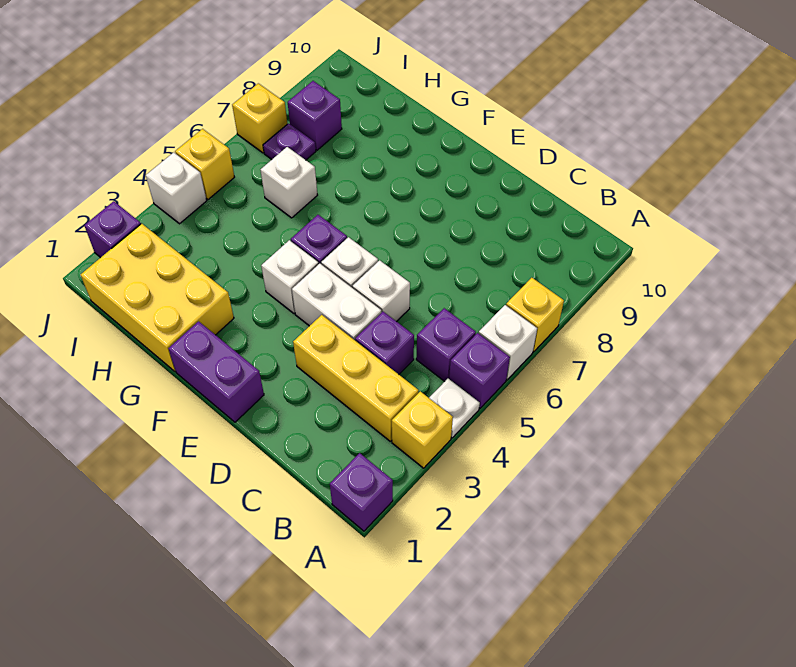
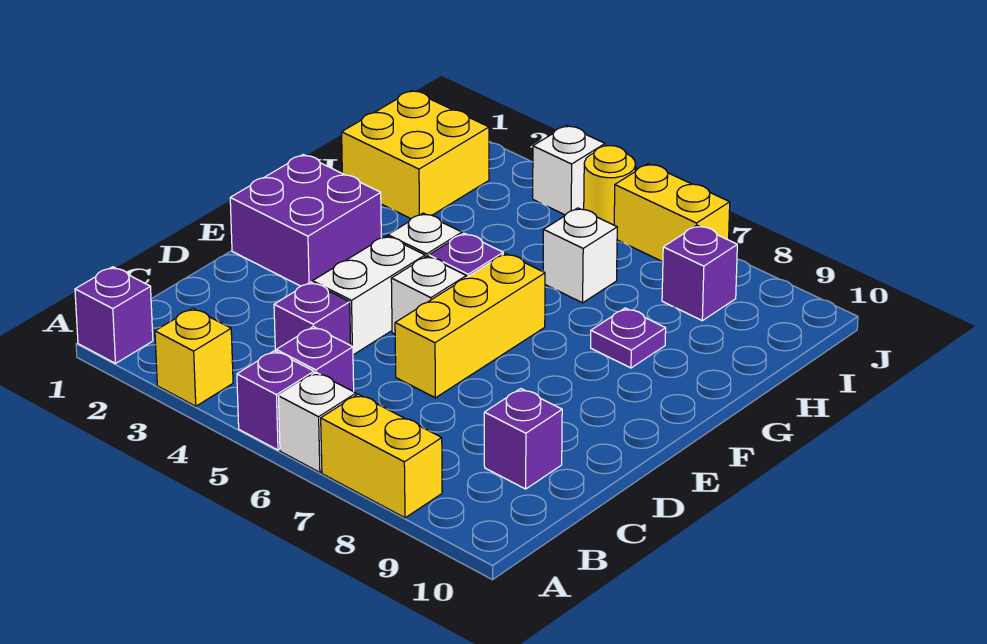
white 1x1 plate [429,379,480,438] -> none
yellow 1x1 brick [506,278,564,352] -> yellow 1x2 brick [321,394,442,518]
yellow 1x3 brick [293,315,419,441] -> yellow 1x3 brick moved to [395,253,545,398]
white 1x1 brick [352,260,410,322] -> none
purple 1x2 brick [168,321,264,422] -> purple 2x2 brick [230,155,381,286]
yellow 2x3 brick [81,224,234,371] -> yellow 2x2 brick [342,91,489,219]
purple 1x1 plate [263,123,316,160] -> purple 1x1 plate moved to [591,308,666,368]
purple 1x1 brick [84,201,141,258] -> purple 1x1 brick moved to [484,389,562,489]
yellow 1x1 brick [175,129,234,199] -> yellow 1x1 round brick [584,146,636,225]
yellow 1x1 brick [232,83,287,153] -> yellow 1x2 brick [614,164,730,262]

